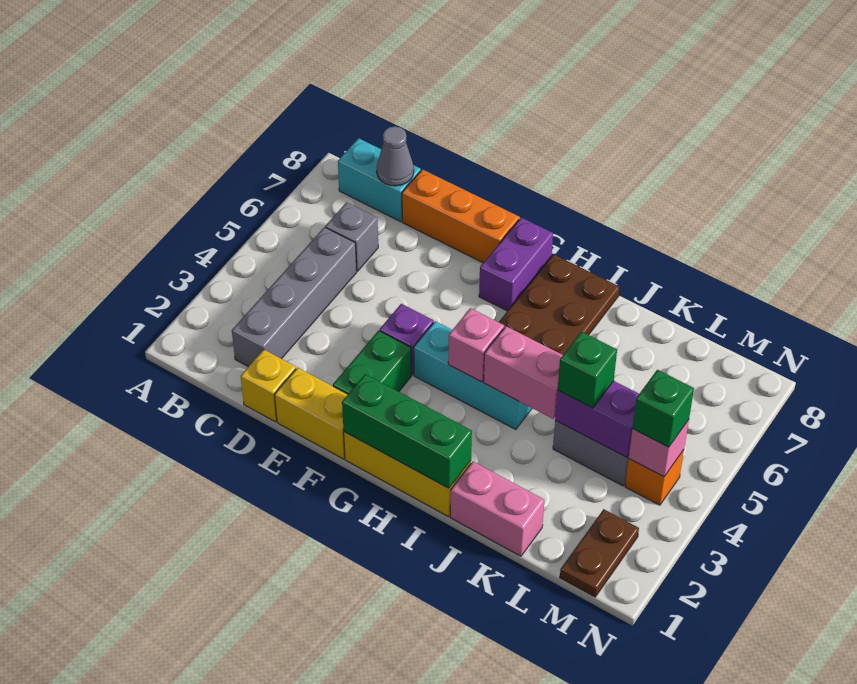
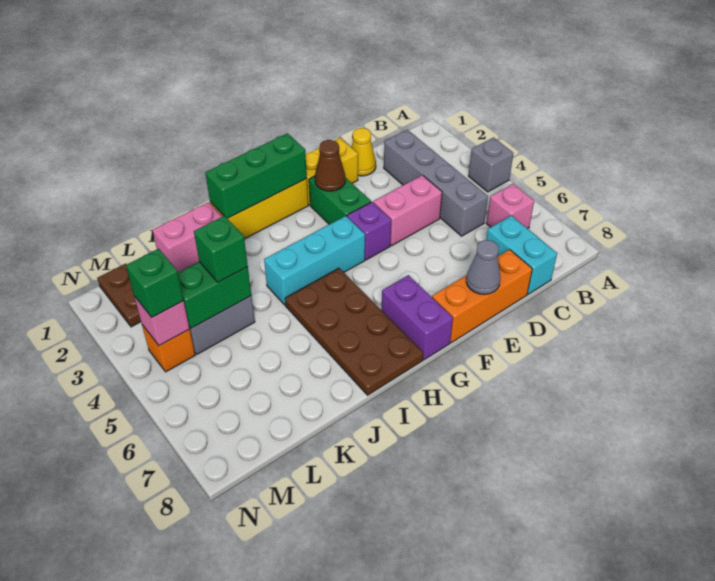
cyan 1x2 brick [338,138,421,222] -> cyan 1x2 brick turned to [486,215,557,294]
grey 1x1 brick [325,202,378,271] -> grey 1x1 brick moved to [469,138,513,192]
grey 1x1 cone [377,126,414,186] -> grey 1x1 cone moved to [466,240,500,294]
yellow 1x1 brick [241,350,296,422] -> yellow 1x1 cone [352,128,376,176]
none -> brown 1x1 cone [315,140,345,191]
pink 1x1 brick [448,308,504,382] -> pink 1x1 brick moved to [486,184,534,229]
pink 1x2 brick [484,326,563,419] -> pink 1x2 brick moved to [373,175,442,245]
purple 1x2 brick [555,381,639,457] -> green 1x2 brick [178,262,251,328]

